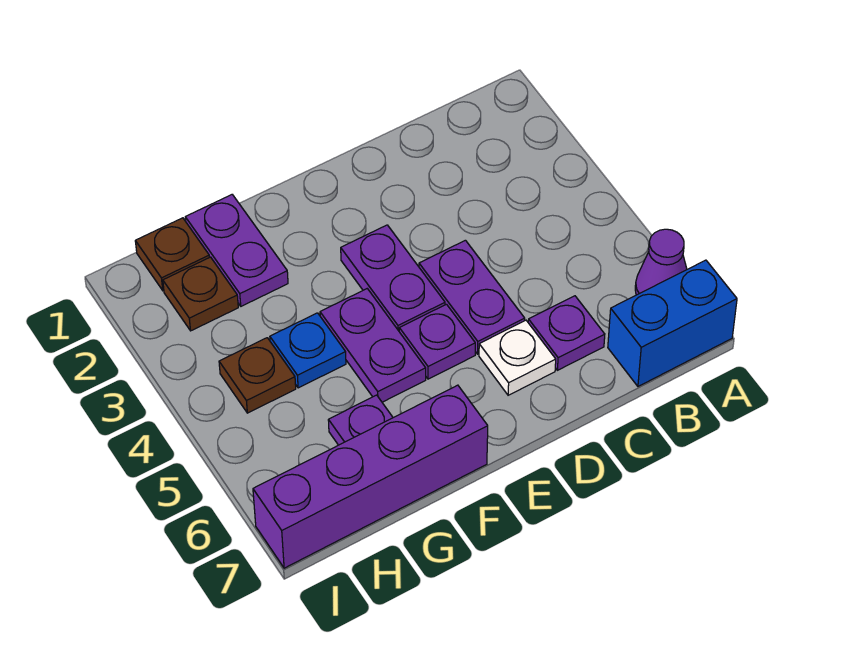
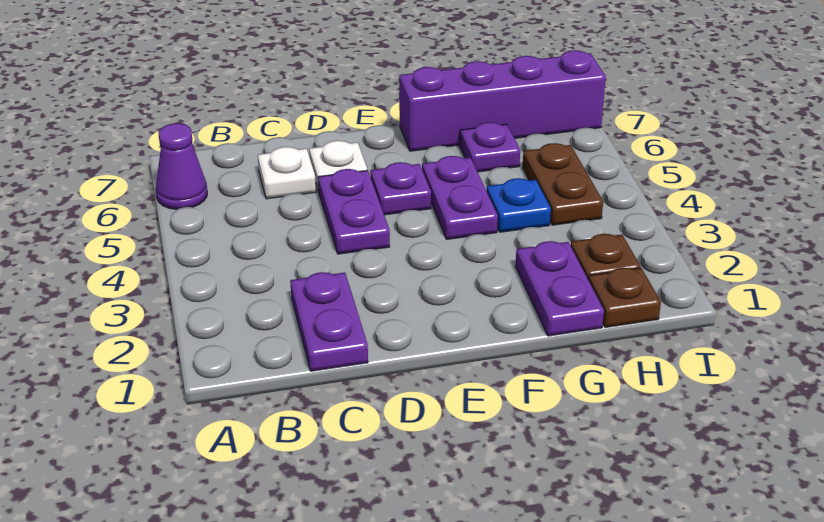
blue 1x2 brick [608,260,737,386] -> none
purple 1x1 plate [528,296,605,370] -> white 1x1 plate [258,147,316,199]
purple 1x2 plate [341,225,445,331] -> purple 1x2 plate moved to [290,272,368,371]
brown 1x1 plate [219,338,296,413] -> brown 1x2 plate [523,143,603,225]

